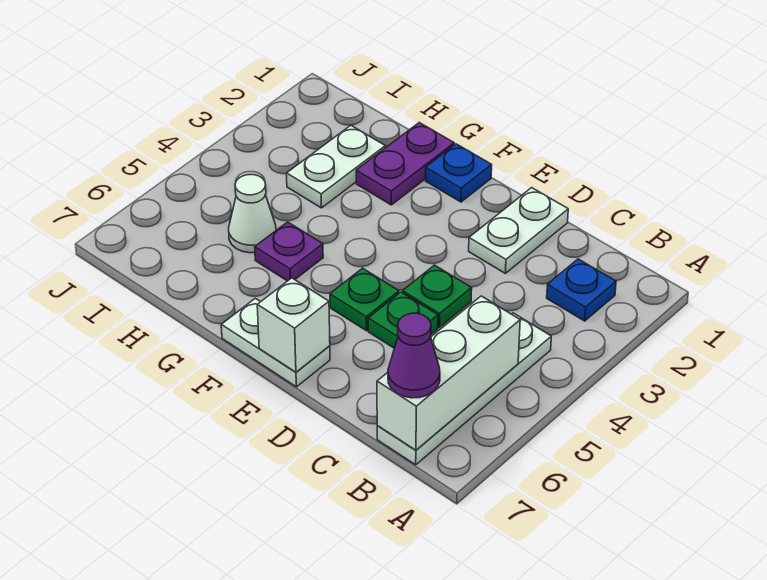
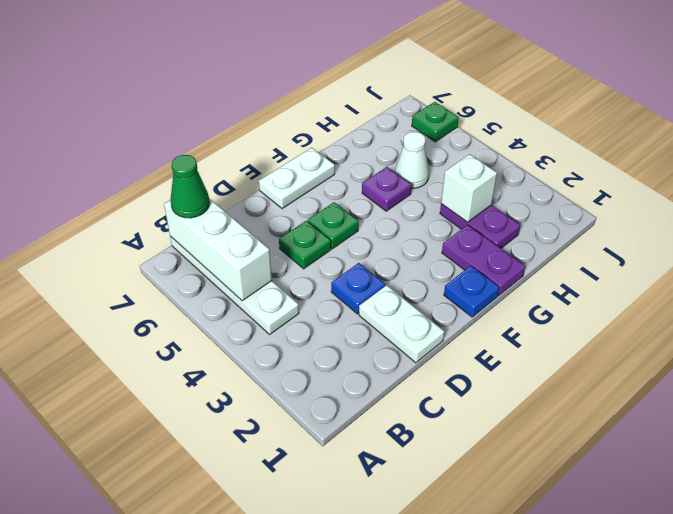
blue 1x1 plate [547,259,616,321] -> blue 1x1 plate moved to [331,263,385,314]
purple 1x1 cone [388,313,440,398] -> green 1x1 cone [170,155,210,218]
green 1x1 plate [403,265,472,327] -> green 1x1 plate moved to [412,102,459,142]
white 1x1 brick [257,278,330,372] -> white 1x1 brick moved to [441,154,497,222]
white 1x2 plate [287,125,385,208] -> purple 1x2 plate [440,204,520,248]

